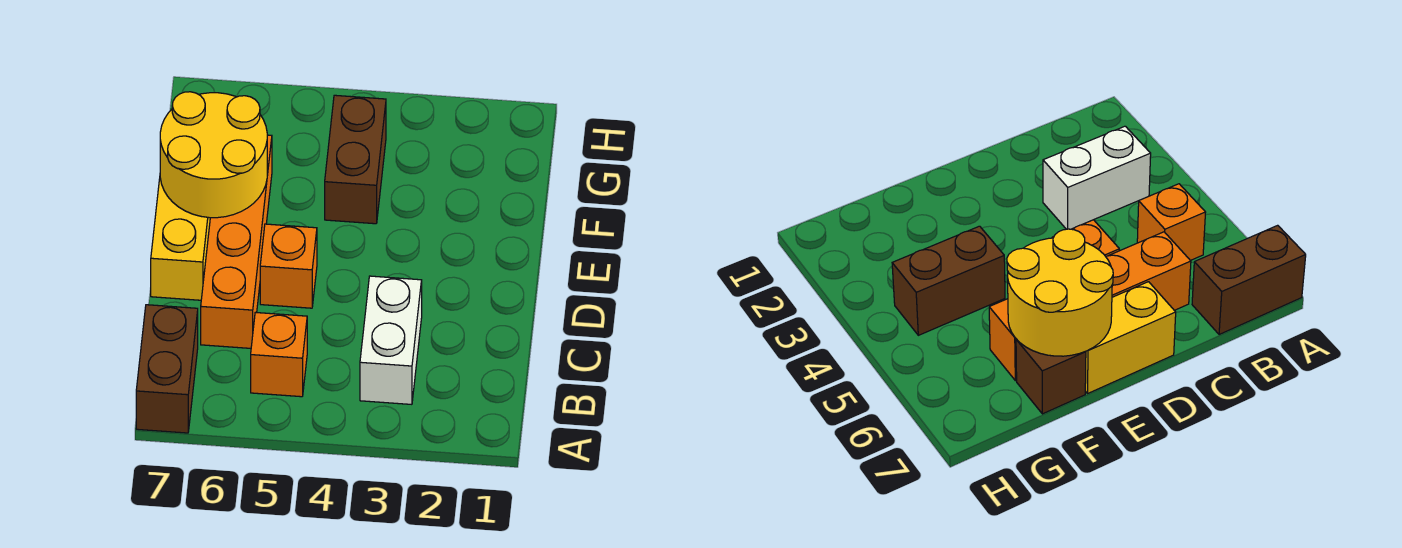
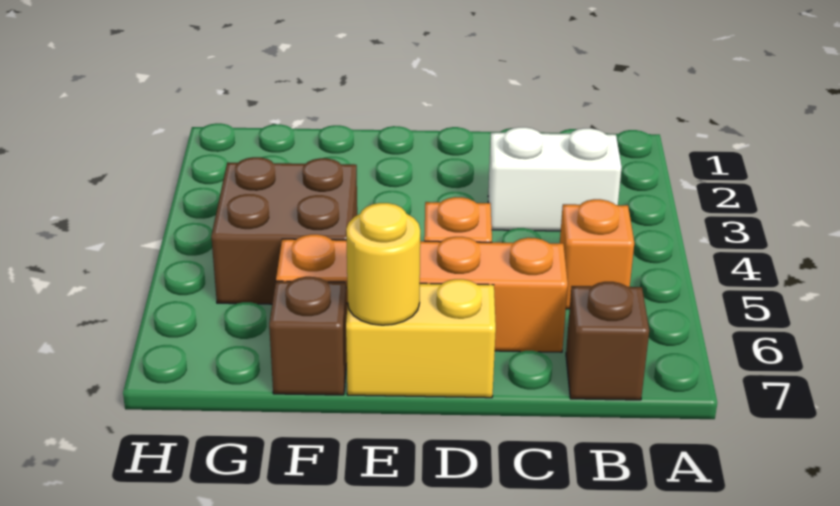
brown 1x2 brick [136,305,198,433] -> brown 1x1 brick [566,282,649,400]
yellow 2x2 round brick [160,92,267,218] -> yellow 1x1 round brick [346,203,420,325]
brown 1x2 brick [325,95,386,224] -> brown 2x2 brick [211,157,357,304]

